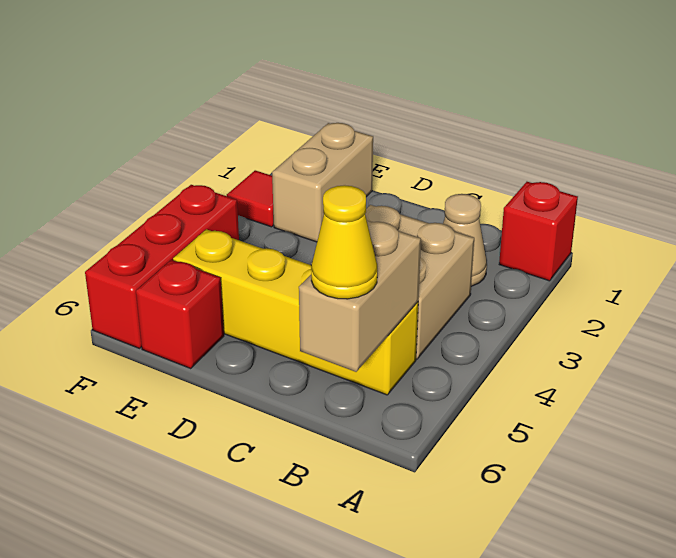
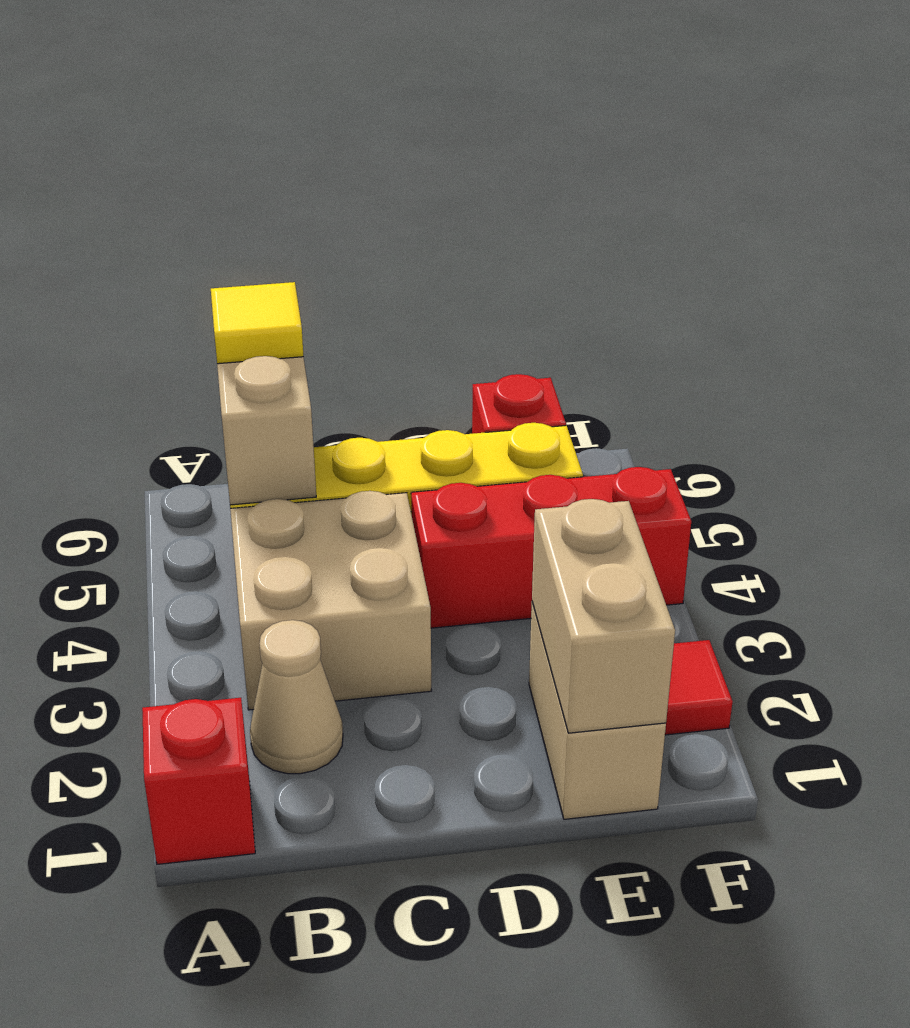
yellow 1x1 cone [311,185,377,299] -> yellow 1x1 tile [211,282,304,364]
none -> tan 1x2 brick [532,499,675,733]
red 1x3 brick [85,185,239,348] -> red 1x3 brick turned to [411,467,691,628]

